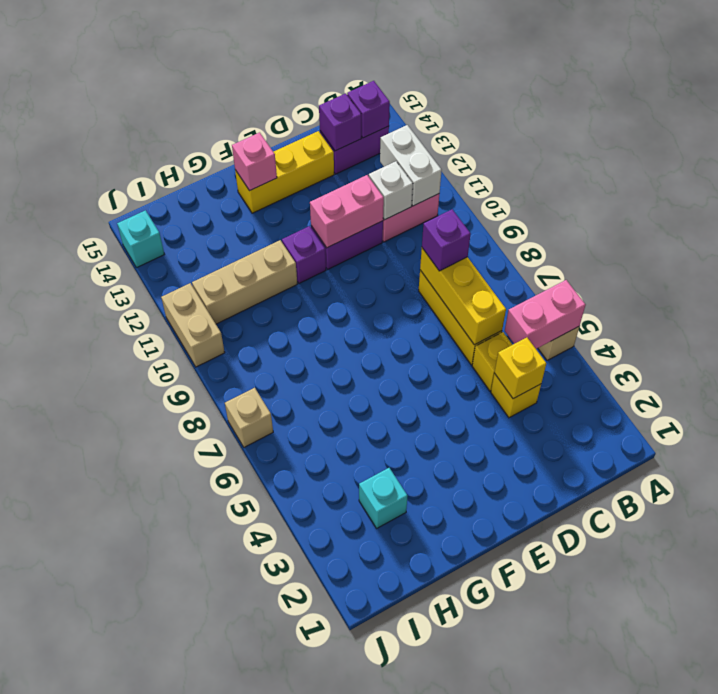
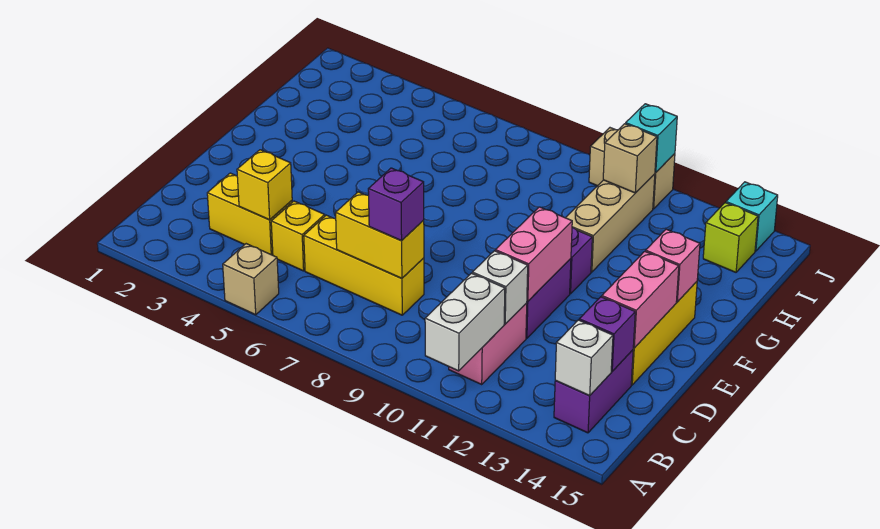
pink 1x2 brick [505,280,586,349] -> pink 1x2 brick moved to [602,251,679,348]
white 1x2 brick [380,125,442,206] -> white 1x2 brick turned to [425,273,505,371]
purple 1x1 brick [347,81,390,138] -> white 1x1 brick [555,320,613,395]
yellow 1x1 brick [491,373,541,418] -> yellow 1x2 brick [207,173,292,255]
yellow 1x3 brick [420,248,506,345] -> yellow 1x2 brick [336,192,424,278]
cyan 1x1 brick [359,468,407,528] -> cyan 1x1 brick moved to [626,104,677,173]
none -> lime 1x1 brick [703,203,758,272]
tan 1x1 brick [225,388,273,447] -> tan 1x1 brick moved to [603,124,657,193]

